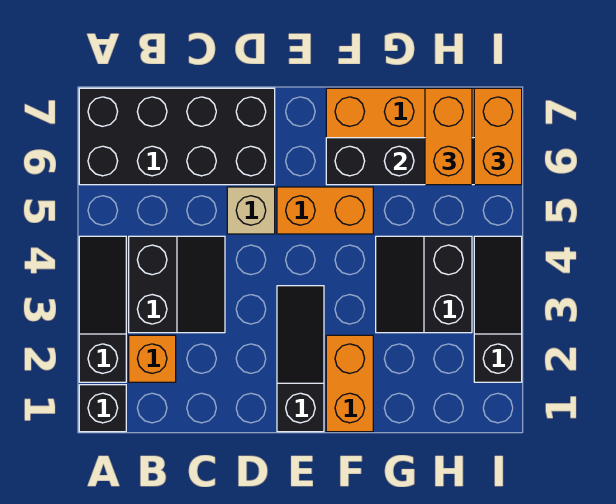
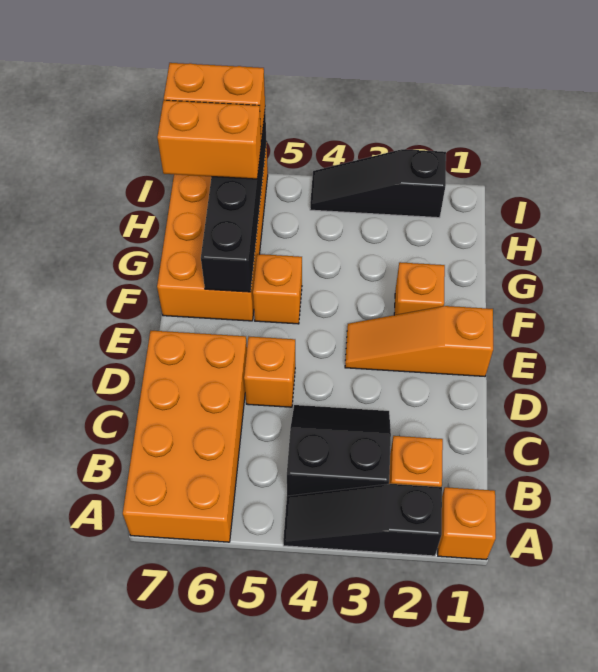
black 1x1 brick [79,385,126,432] -> orange 1x1 brick [438,487,496,560]
black 2x4 brick [79,88,275,185] -> orange 2x4 brick [123,331,247,542]
tan 1x1 brick [227,187,275,234] -> orange 1x1 brick [244,337,295,407]
black 1x3 slope [277,286,324,432] -> orange 1x3 slope [345,306,493,376]
orange 1x2 brick [277,187,373,234] -> orange 1x1 brick [253,254,302,324]
orange 1x2 brick [326,335,373,432] -> orange 1x1 brick [394,262,445,315]
black 2x2 slope [376,236,472,333] -> none

